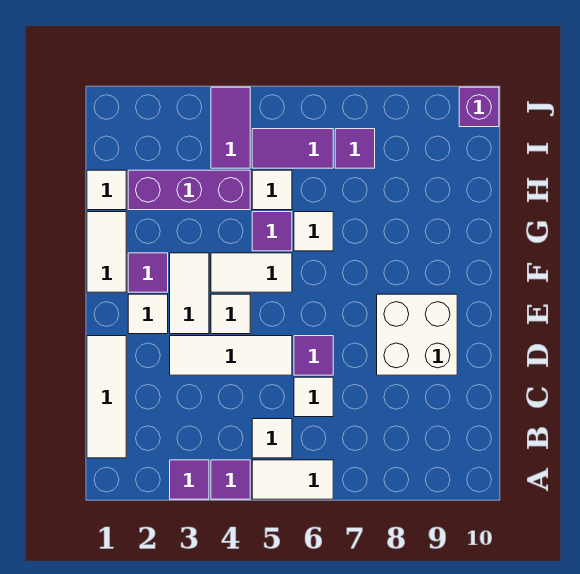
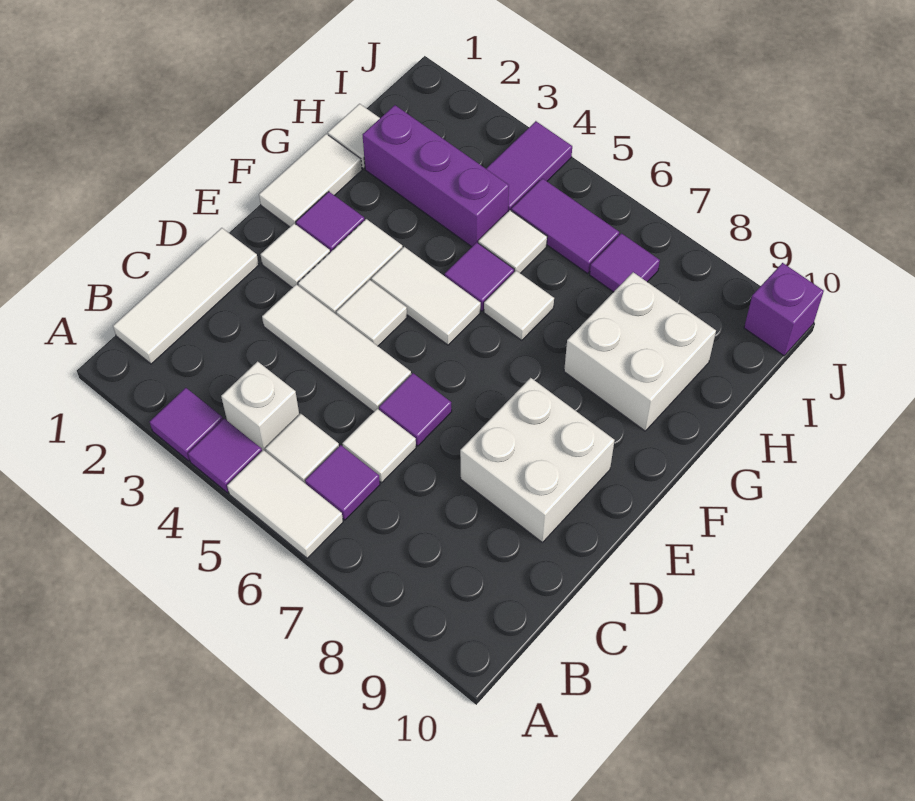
none -> white 1x1 brick [221,361,299,452]
none -> purple 1x1 tile [305,445,380,520]
none -> white 2x2 brick [564,272,716,431]

